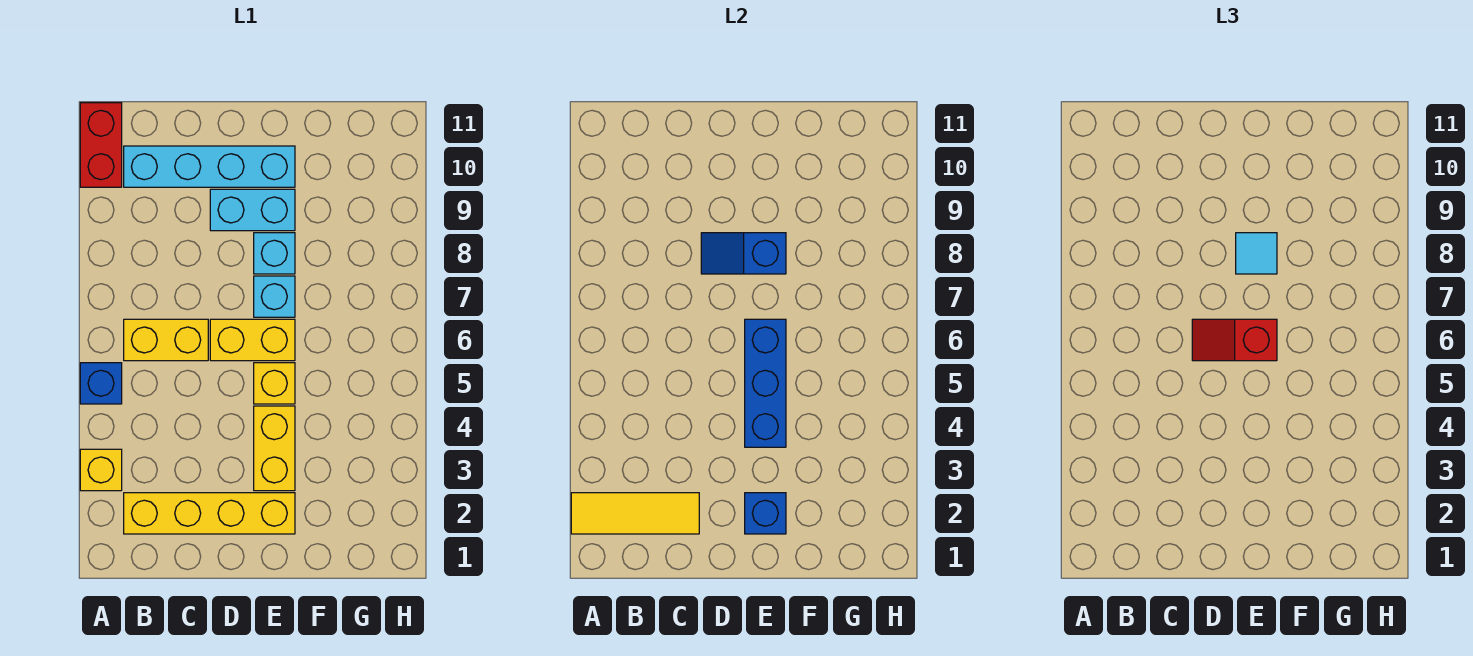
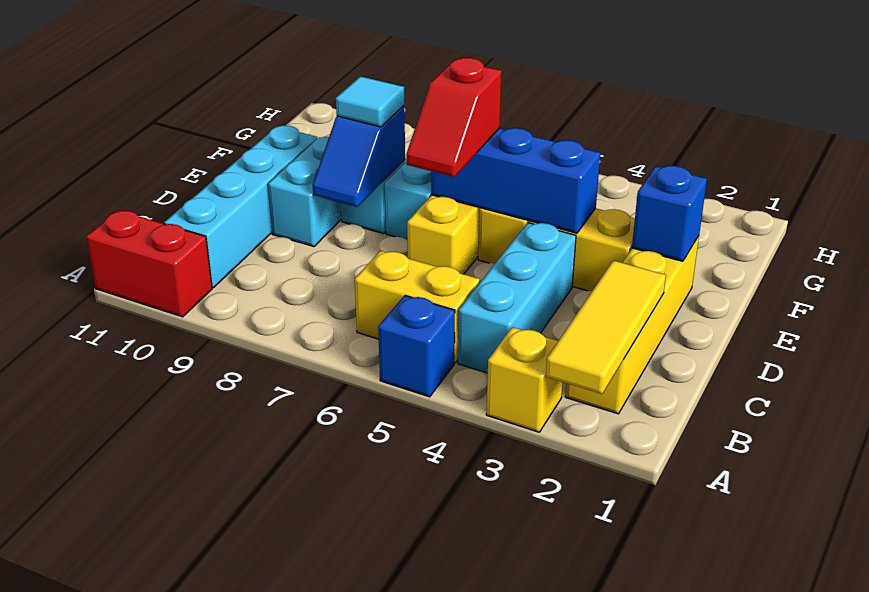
none -> cyan 1x3 brick [458,223,576,373]
yellow 1x2 brick [124,319,208,361] -> yellow 1x2 brick turned to [355,251,480,363]

